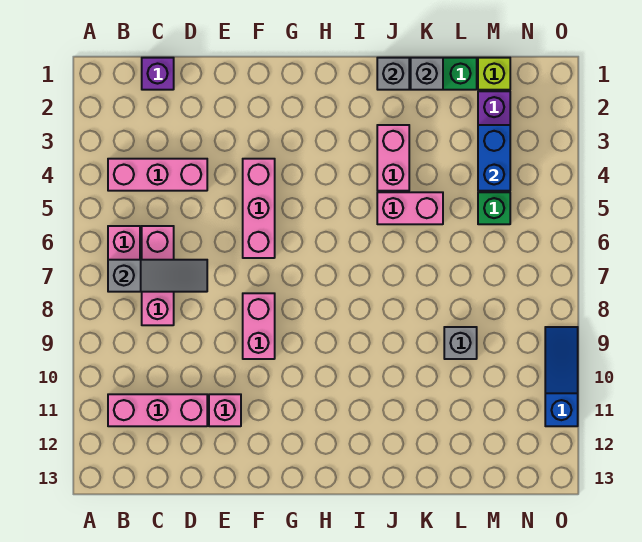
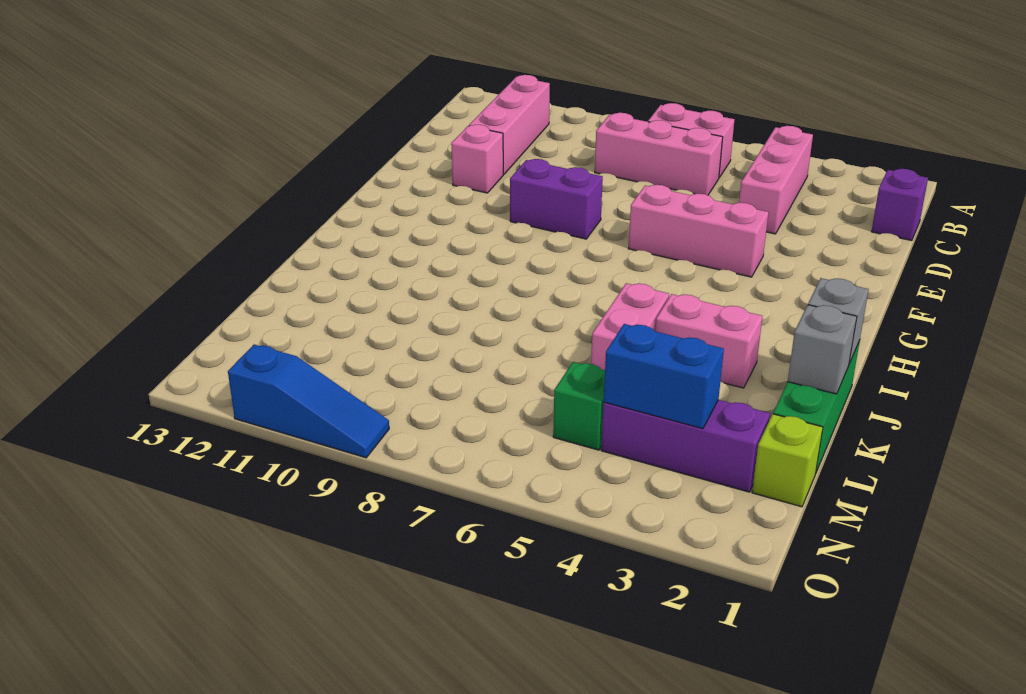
grey 1x3 slope [108,260,207,292] -> none
pink 1x2 brick [243,293,275,359] -> purple 1x2 brick [510,159,603,239]
grey 1x1 brick [444,327,477,359] -> none

